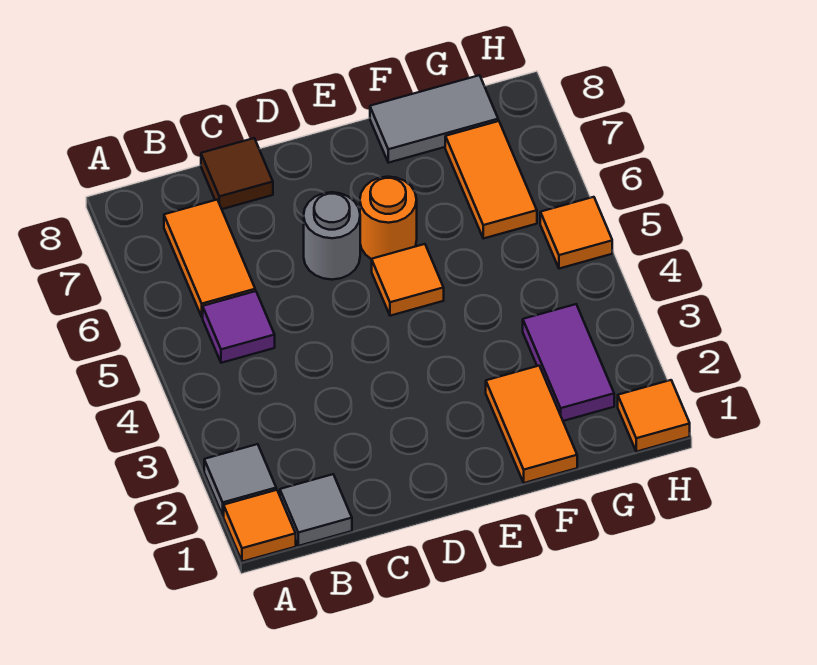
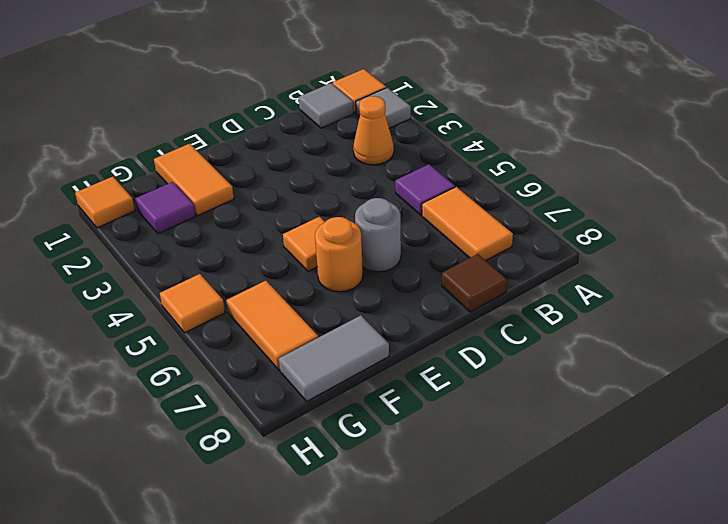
none -> orange 1x1 cone [353,96,394,165]
purple 1x2 tile [523,304,614,421] -> purple 1x1 tile [135,182,196,234]

